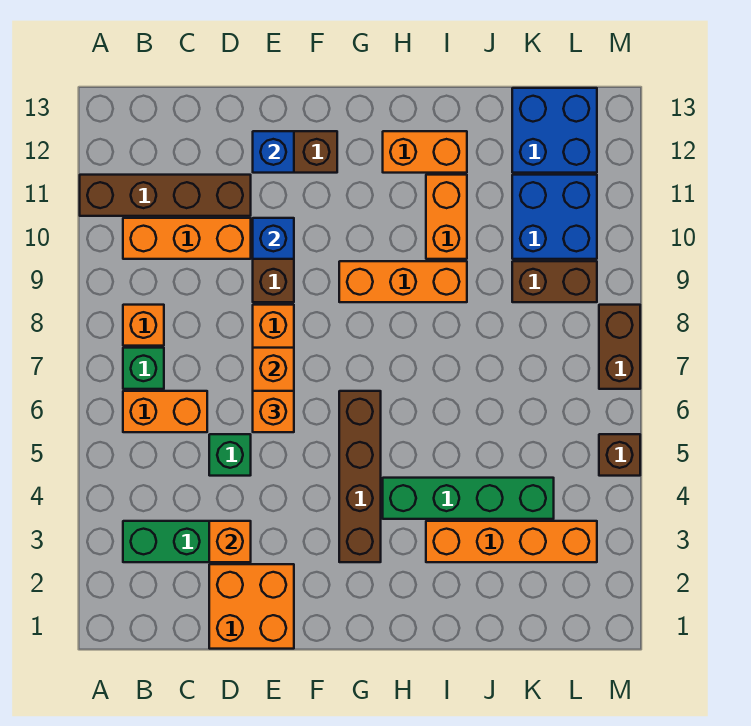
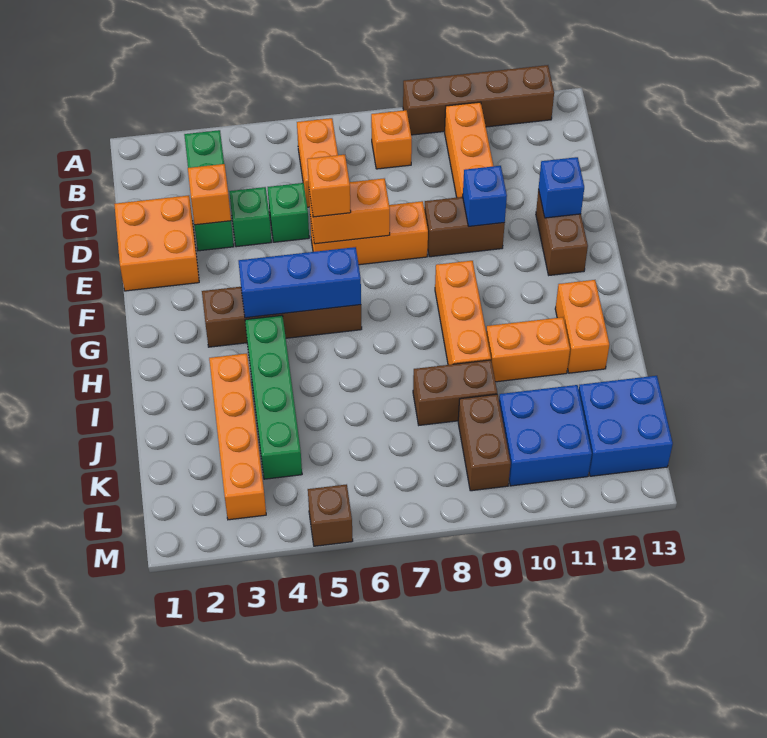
brown 1x4 brick [80,175,251,216] -> brown 1x4 brick turned to [403,65,554,135]
green 1x1 brick [123,348,164,389] -> green 1x1 brick moved to [229,187,271,247]
none -> blue 1x3 brick [239,247,361,318]
brown 1x2 brick [599,305,640,389] -> brown 1x2 brick moved to [413,360,497,425]

